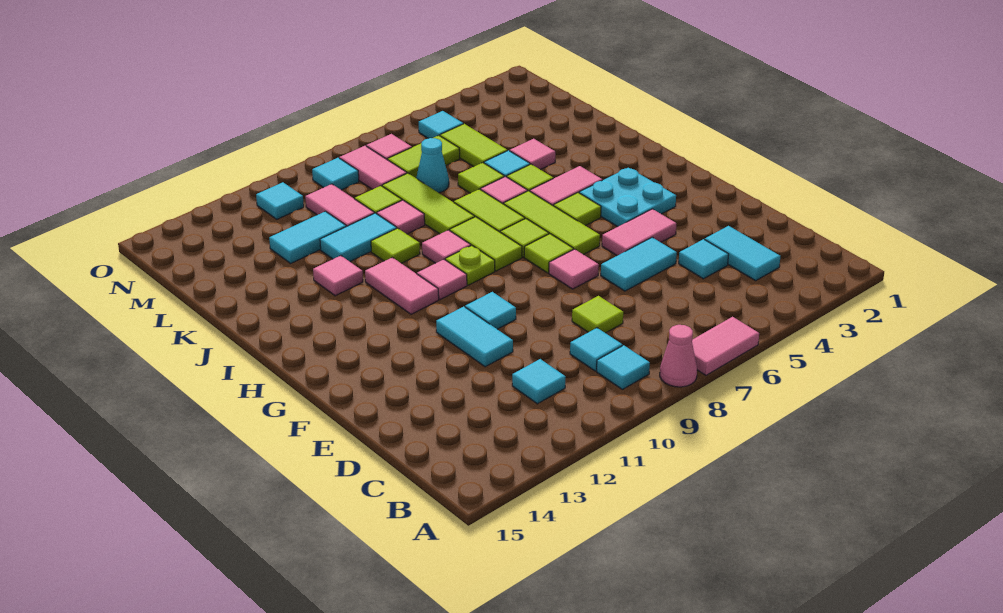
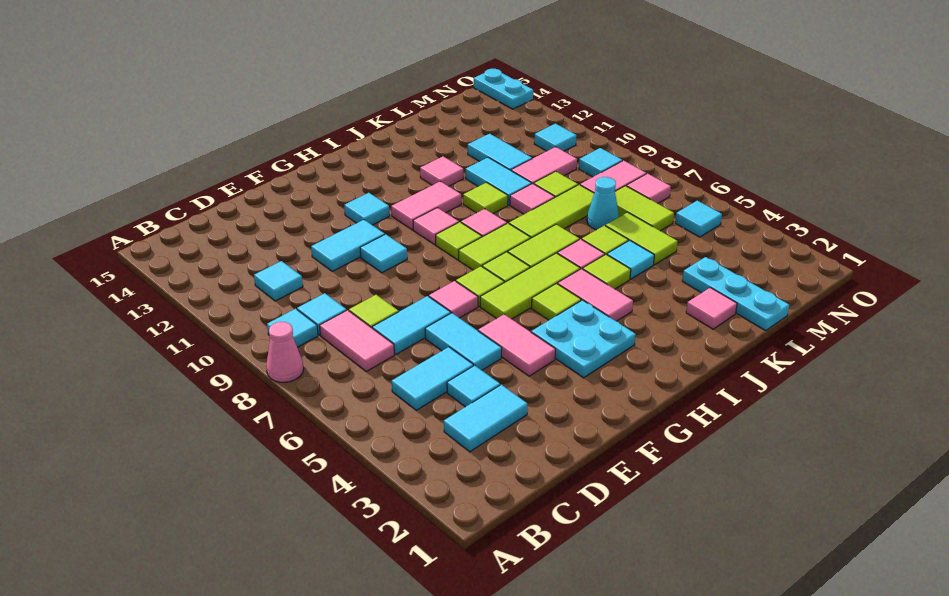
pink 1x2 tile [692,317,759,375] -> pink 1x2 tile moved to [320,310,394,372]
none -> cyan 1x2 tile [392,347,473,410]
none -> cyan 1x2 tile [372,296,451,354]
none -> cyan 1x1 tile [344,193,390,225]
lime 1x1 plate [445,246,495,285] -> lime 1x1 tile [436,222,482,260]
pink 1x1 tile [510,139,555,170] -> pink 1x1 tile moved to [686,288,737,329]
none -> cyan 1x3 plate [682,257,789,331]
lime 1x2 tile [440,124,507,167] -> lime 1x2 tile turned to [605,212,678,265]
none -> cyan 1x2 plate [474,69,533,109]

